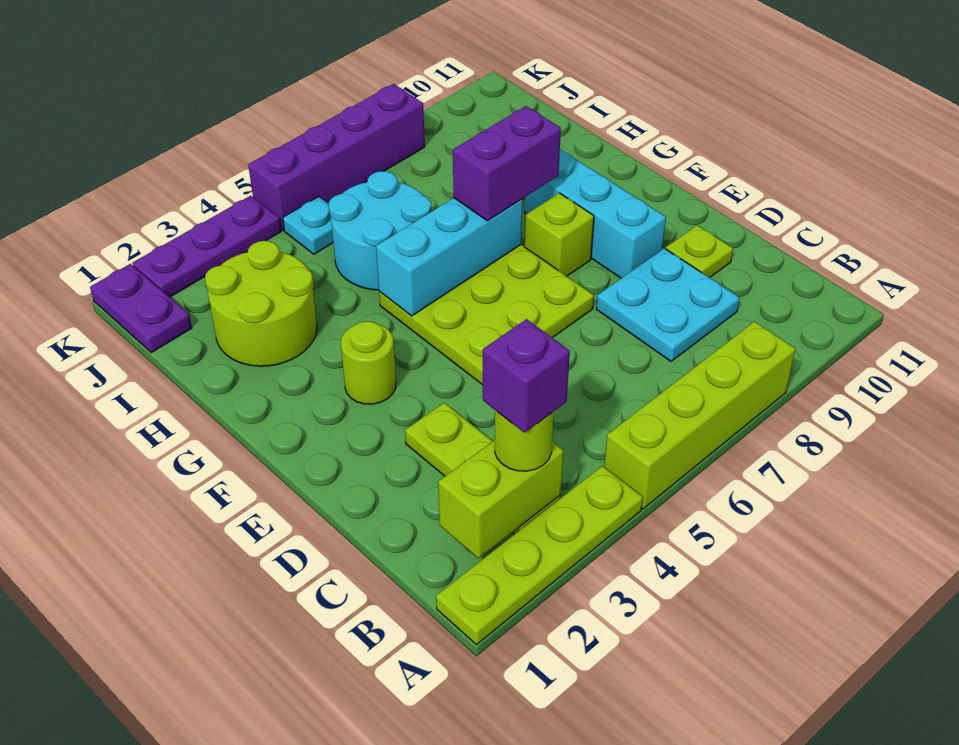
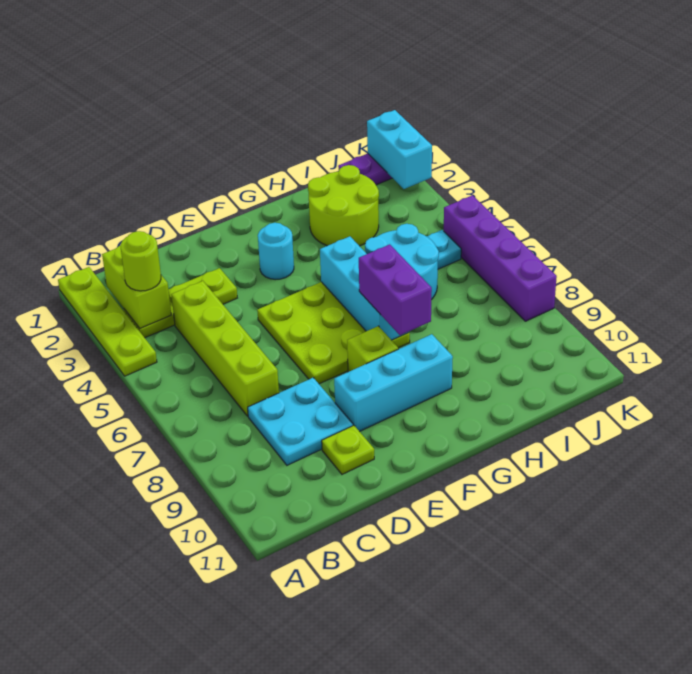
lime 1x4 brick [604,322,796,509] -> lime 1x4 brick moved to [171,281,279,416]
purple 1x1 brick [483,319,570,433] -> none
lime 1x1 round brick [341,321,396,404] -> cyan 1x1 round brick [258,223,294,280]
none -> cyan 1x2 brick [367,110,432,189]
purple 1x3 plate [133,196,281,297] -> none

